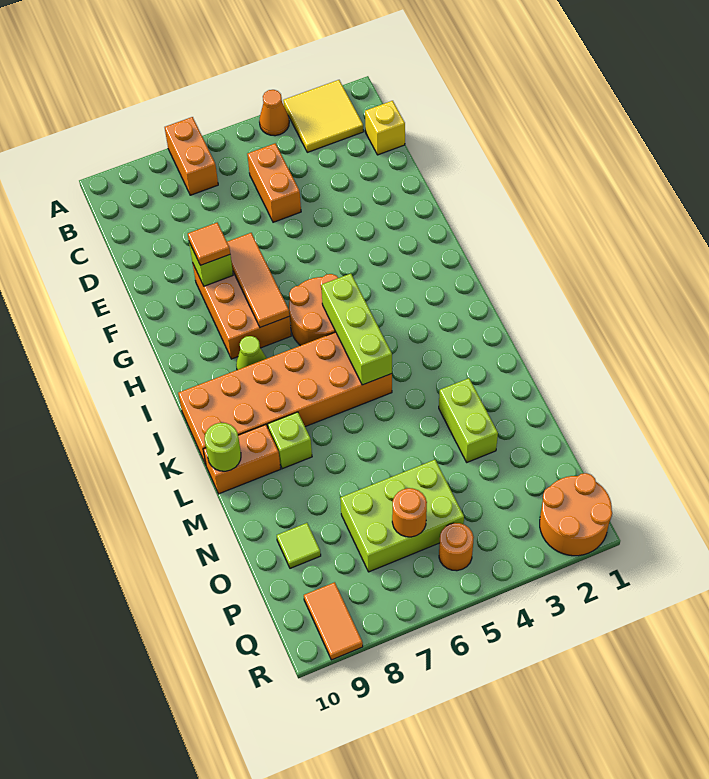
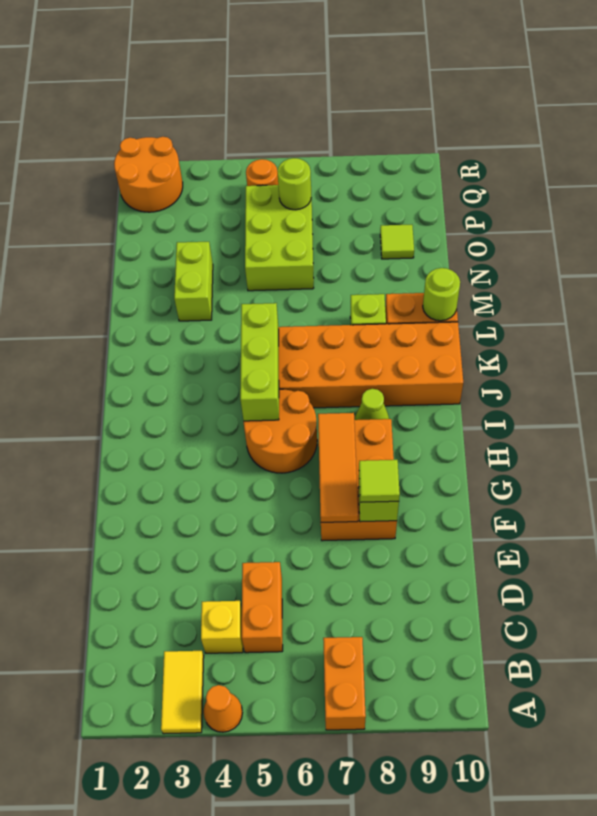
yellow 2x2 tile [283,80,364,152] -> yellow 1x2 tile [161,651,204,734]
yellow 1x1 brick [365,101,405,155] -> yellow 1x1 brick moved to [201,601,243,653]
orange 1x1 tile [188,223,230,265] -> lime 1x1 tile [359,460,400,502]
lime 2x3 brick [340,460,464,572] -> lime 2x3 brick turned to [245,185,314,291]
orange 1x1 round brick [392,488,427,537] -> lime 1x1 round brick [277,158,311,210]
orange 1x2 tile [304,582,363,660] -> none

